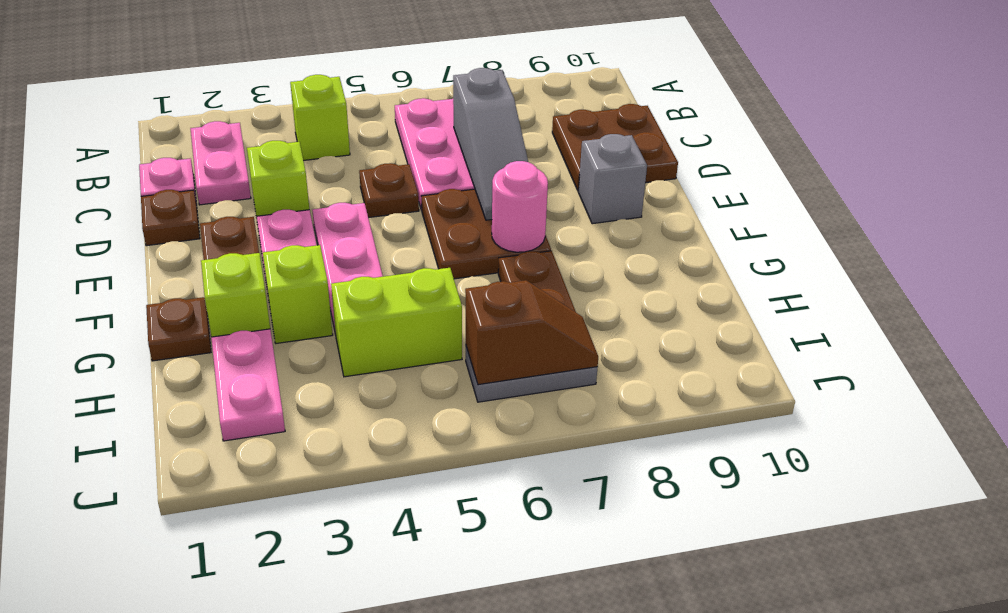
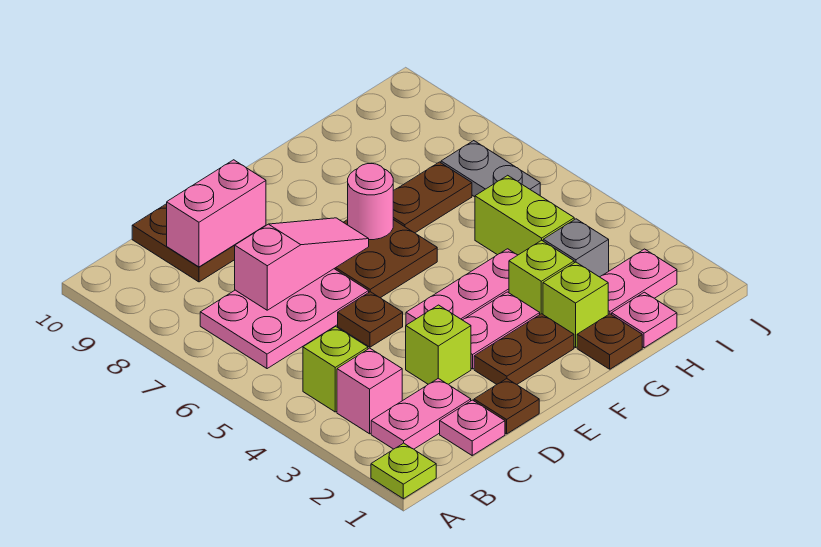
none -> lime 1x1 plate [371,443,436,499]
none -> pink 1x1 brick [337,348,402,434]
grey 1x3 slope [453,68,528,220] -> pink 1x3 slope [235,218,369,310]
none -> pink 1x2 brick [167,160,266,267]
grey 1x1 brick [578,134,647,224] -> grey 1x1 brick moved to [543,219,609,277]
none -> pink 1x1 plate [612,292,677,348]
brown 1x2 slope [465,280,598,385] -> none

